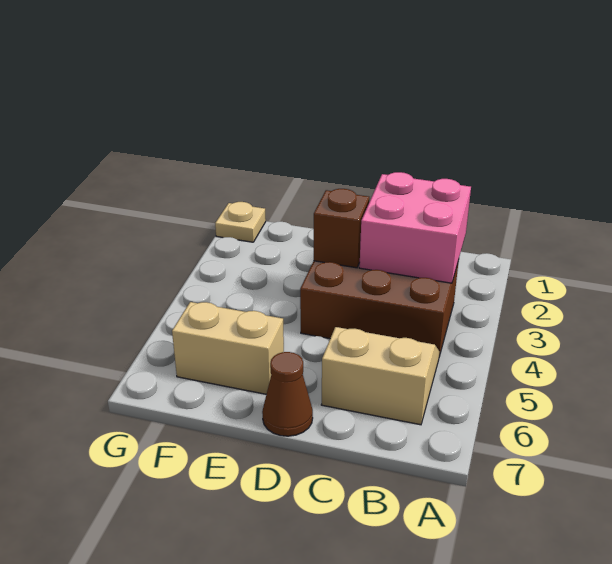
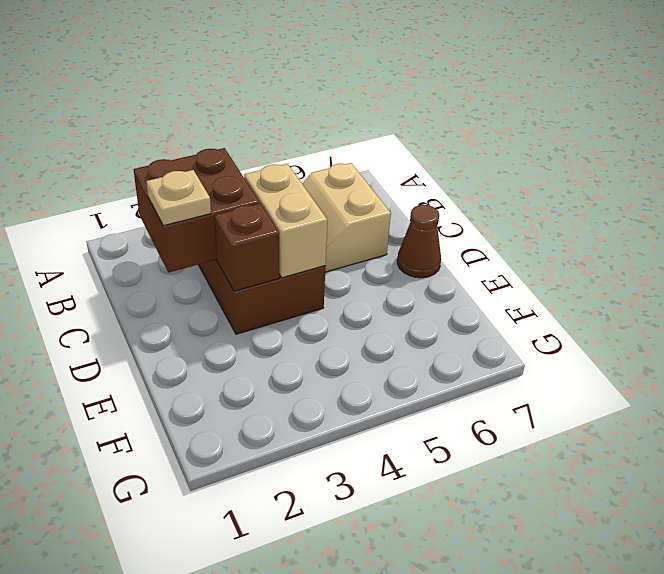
pink 2x2 brick [359,172,471,283] -> brown 2x2 brick [134,148,260,273]
tan 1x2 brick [172,302,284,394] -> tan 1x2 brick moved to [244,164,327,278]
tan 1x1 plate [215,202,266,242] -> tan 1x1 plate moved to [146,170,211,226]

